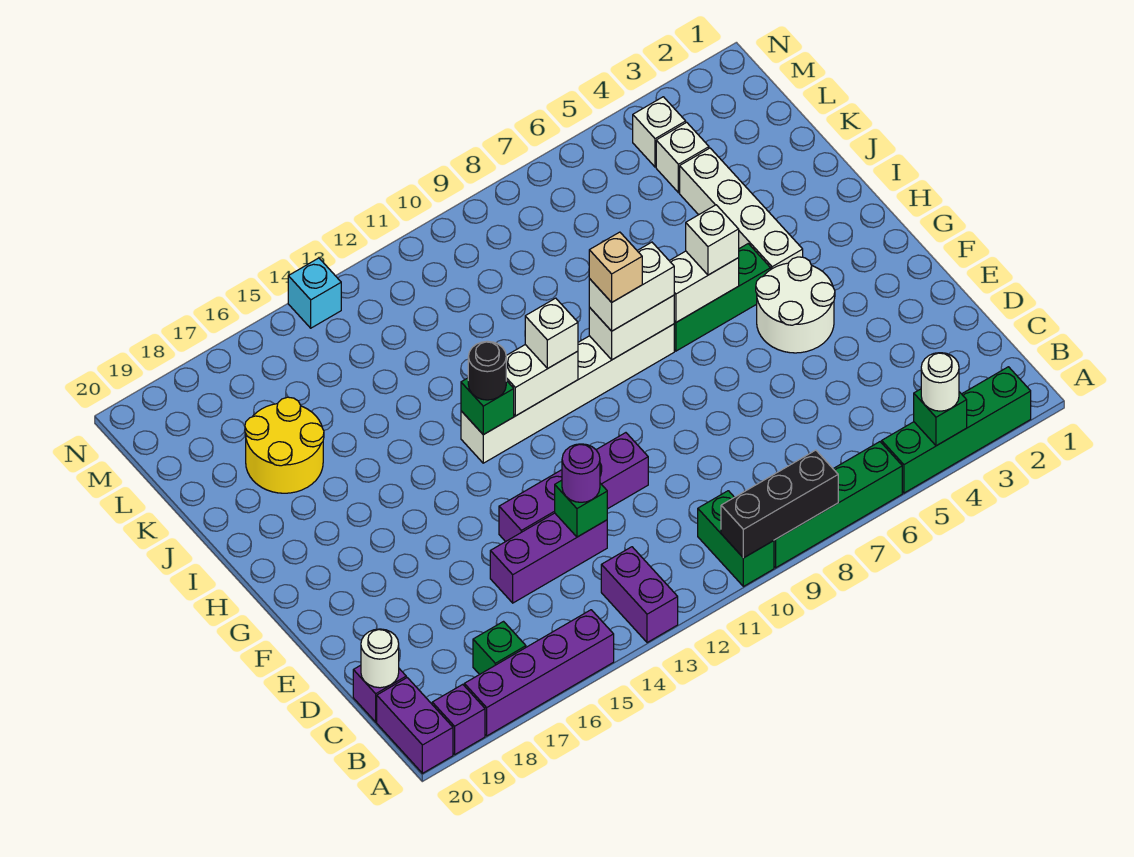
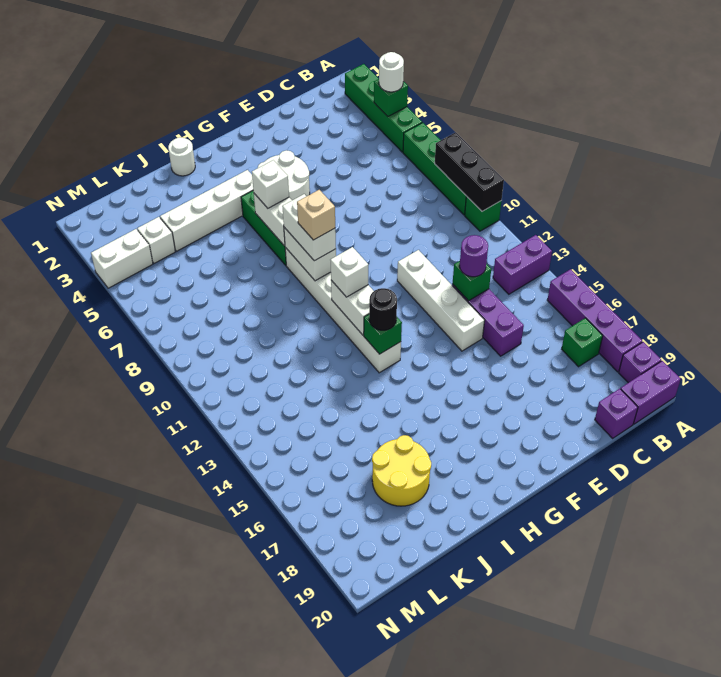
green 1x2 brick [698,491,774,587] -> green 1x1 brick [465,196,501,231]
white 1x1 round brick [361,629,399,688] -> white 1x1 round brick moved to [168,137,195,176]
purple 1x4 brick [499,433,648,542] -> white 1x4 brick [397,250,485,351]
white 1x1 brick [633,97,686,167] -> white 1x2 brick [91,229,153,288]
cyan 1x1 brick [288,258,341,328] -> none

